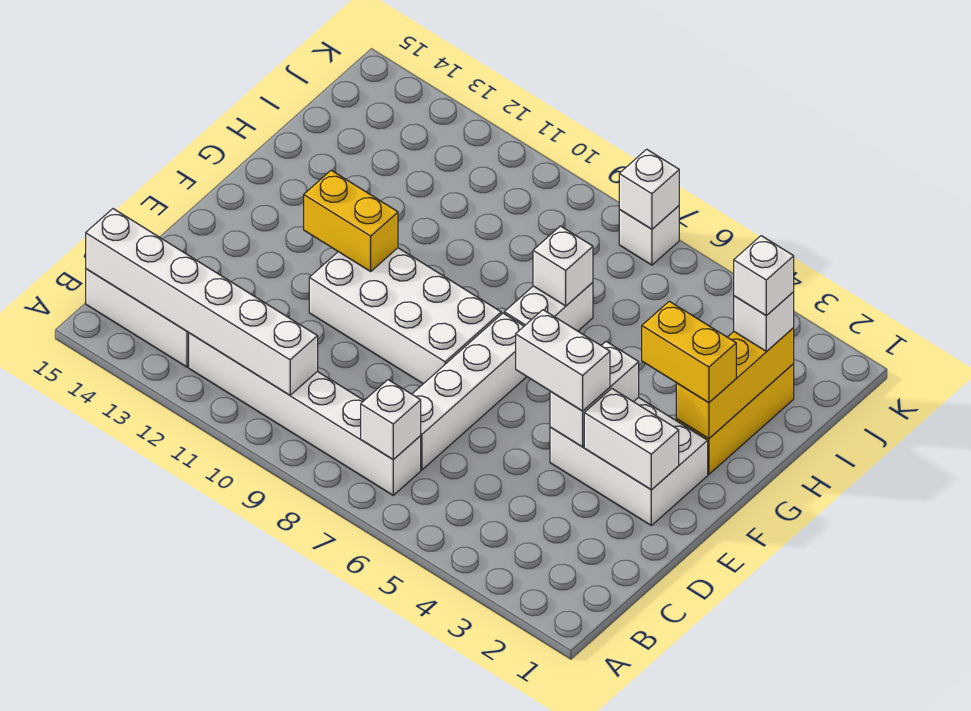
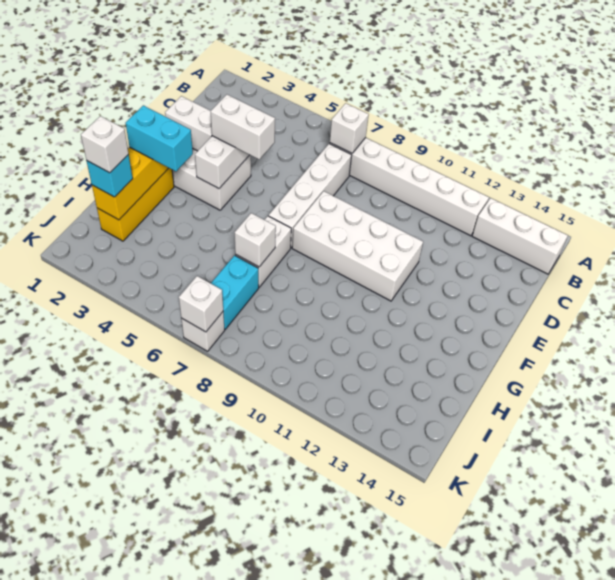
white 1x6 brick [86,209,318,395] -> none
yellow 1x2 brick [304,170,398,271] -> none
yellow 1x2 brick [642,301,736,403] -> cyan 1x2 brick [126,105,193,171]
white 1x1 brick [734,292,794,351] -> cyan 1x1 brick [87,155,133,197]
none -> cyan 1x2 brick [211,255,259,329]

